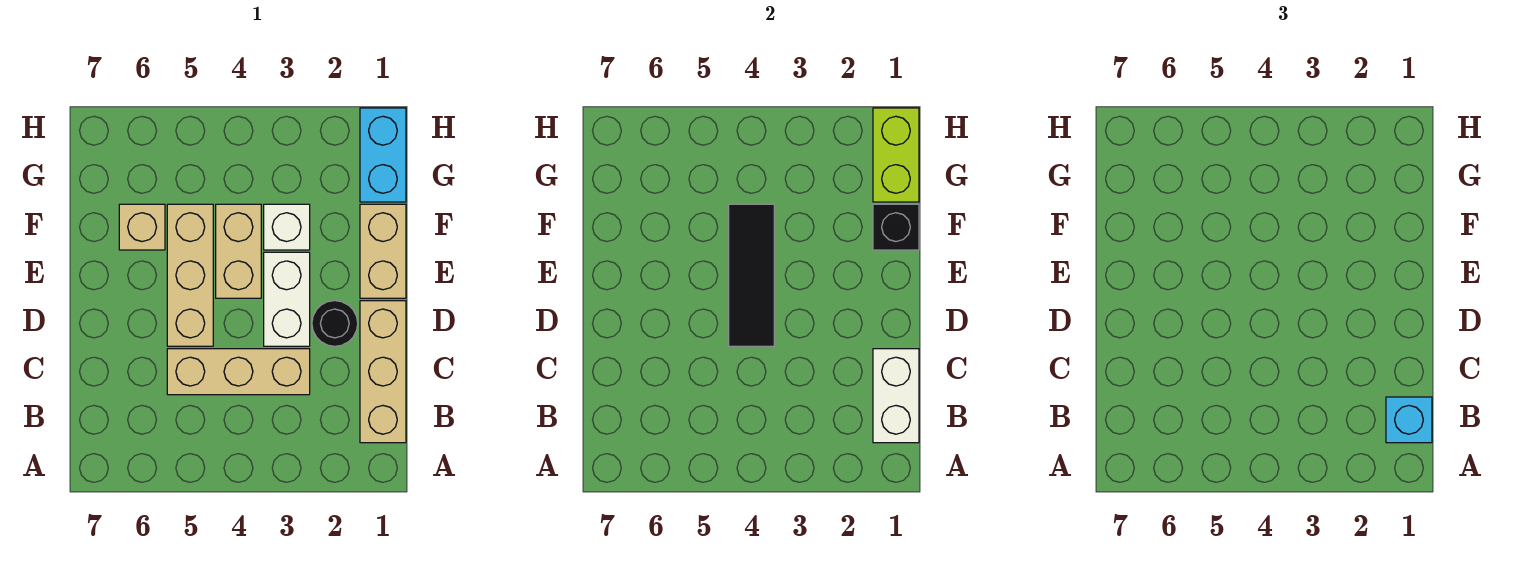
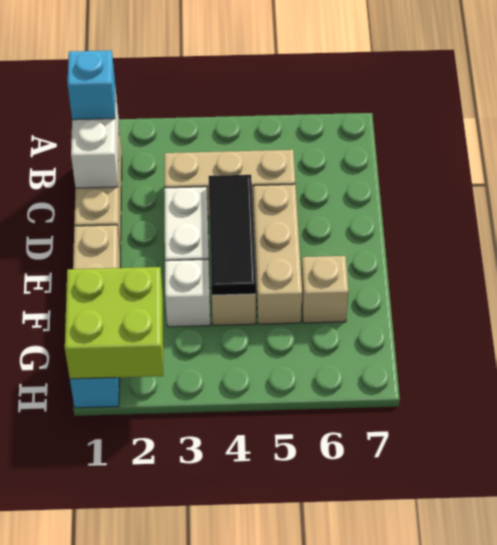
black 1x1 round brick [312,301,358,346] -> none
black 1x1 brick [873,204,919,250] -> none
lime 1x2 brick [873,108,919,202] -> lime 2x2 brick [65,267,163,379]

